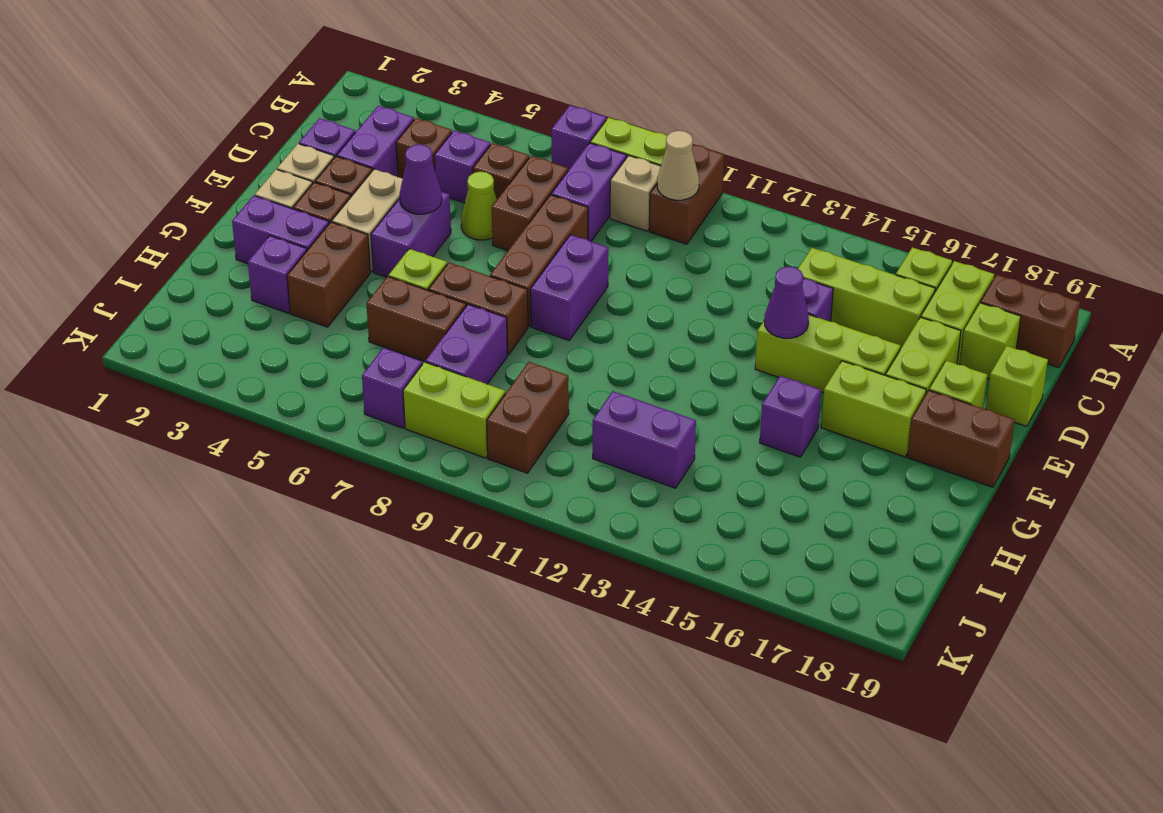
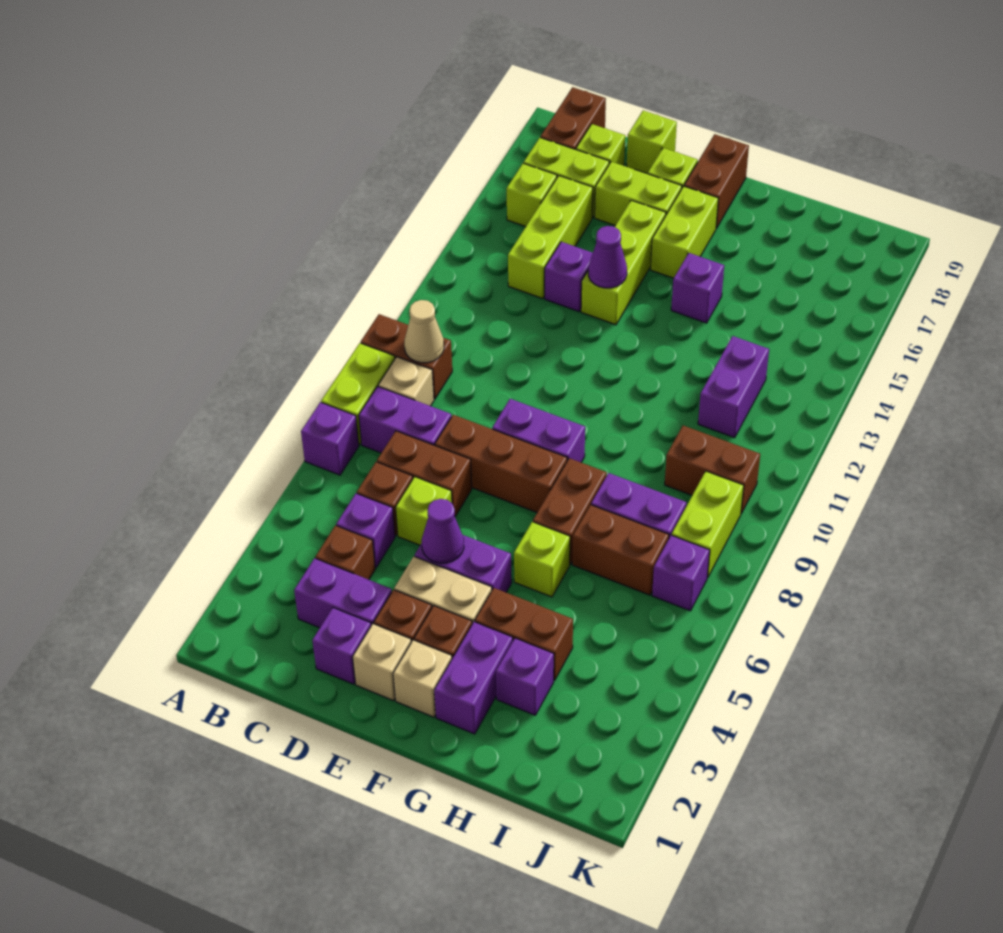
lime 1x1 cone [461,172,497,240] -> lime 1x1 brick [396,477,452,545]
brown 1x2 brick [366,276,466,362] -> brown 1x2 brick turned to [572,505,669,595]

